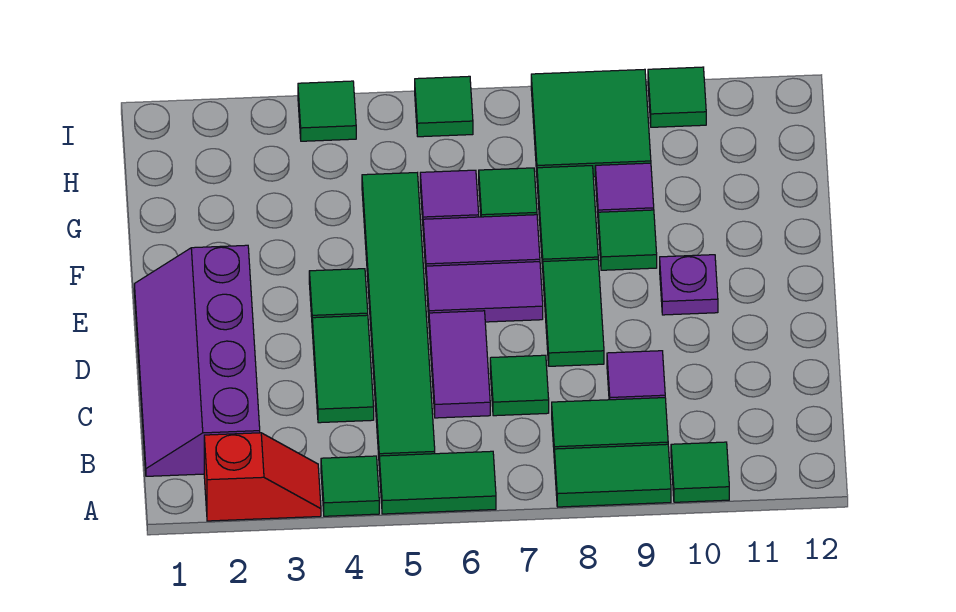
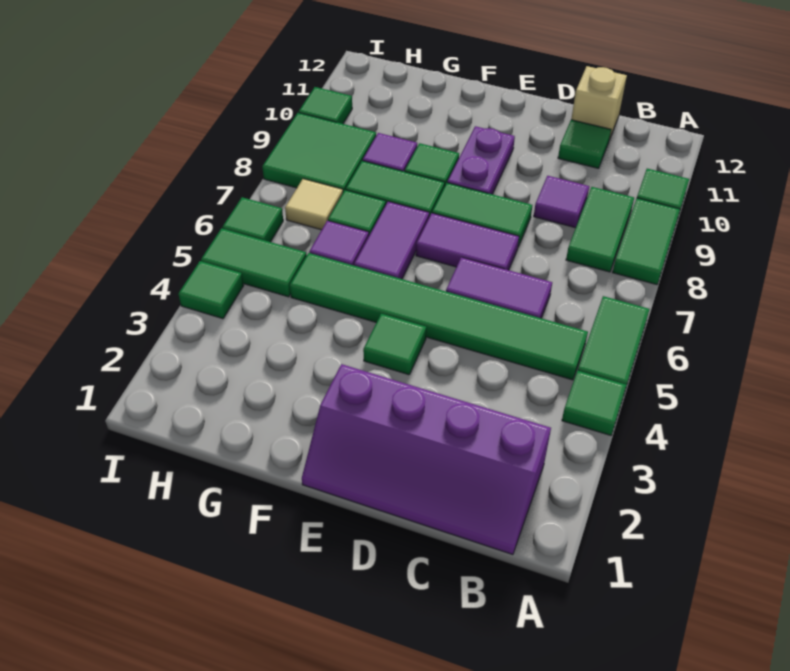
red 1x2 slope [204,433,321,521] -> none
green 1x2 tile [312,315,374,423] -> green 1x2 tile moved to [201,228,307,297]
green 1x1 tile [490,355,549,416] -> green 1x1 tile moved to [558,120,611,168]
none -> tan 1x1 brick [571,66,627,138]
purple 1x2 tile [426,262,543,322] -> purple 1x2 tile turned to [416,213,519,270]
purple 1x1 plate [660,255,718,315] -> purple 1x2 plate [447,126,515,194]
none -> tan 1x1 tile [285,179,343,230]

